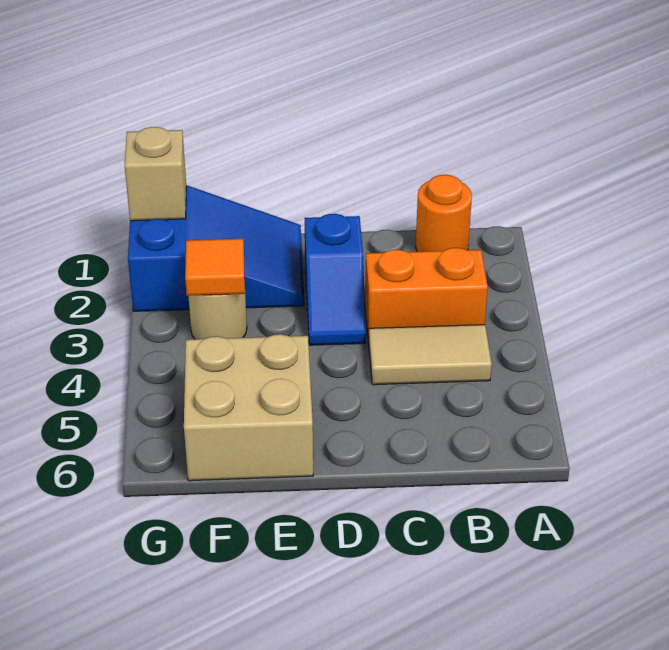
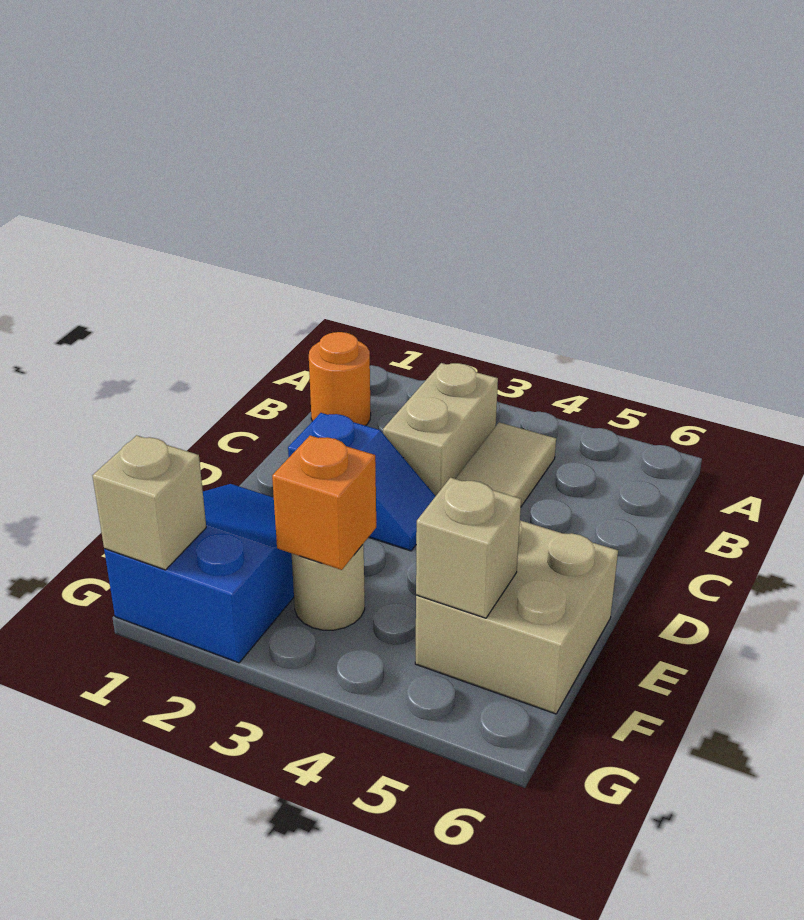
orange 1x2 brick [365,248,488,343] -> tan 1x2 brick [383,363,498,496]
orange 1x1 tile [185,239,245,296] -> orange 1x1 brick [272,436,376,570]
none -> tan 1x1 brick [416,478,521,618]

